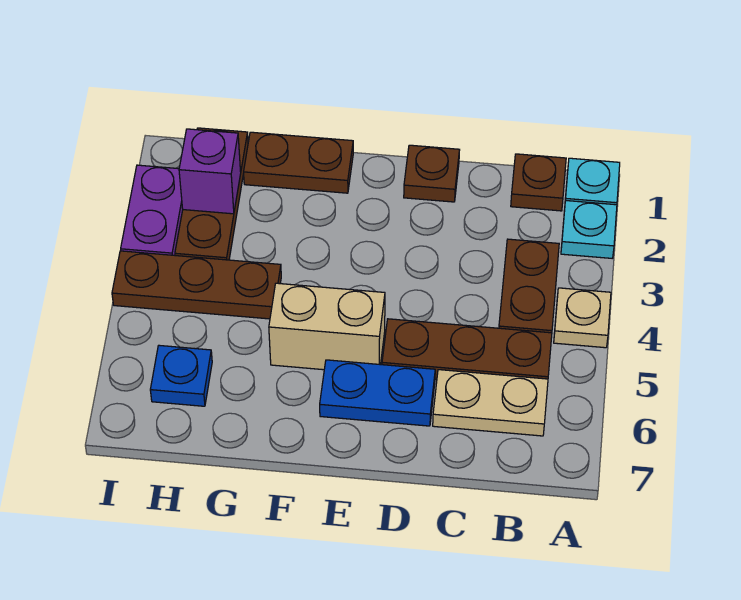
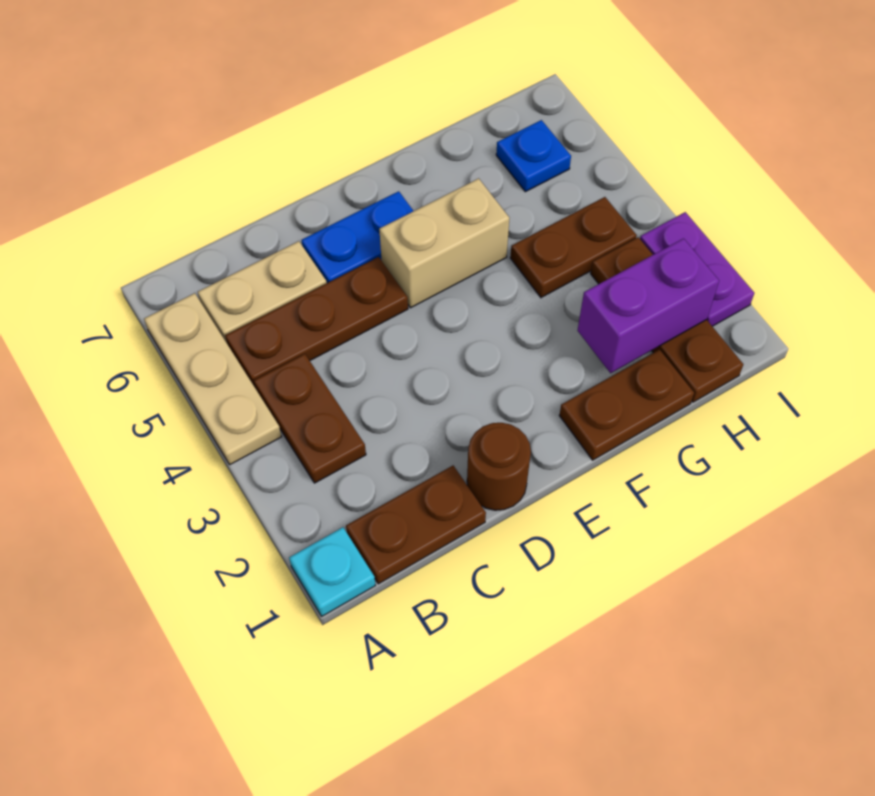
cyan 1x1 plate [561,200,617,258] -> none
tan 1x1 plate [554,288,611,348] -> tan 1x3 plate [144,293,282,465]
brown 1x1 plate [511,154,566,211] -> brown 1x2 plate [346,466,486,584]
brown 1x1 plate [404,145,459,202] -> brown 1x1 round brick [467,423,531,510]
brown 1x3 plate [112,251,281,319] -> brown 1x2 plate [510,197,637,297]
purple 1x1 brick [179,129,241,214] -> purple 1x2 brick [578,239,719,373]

